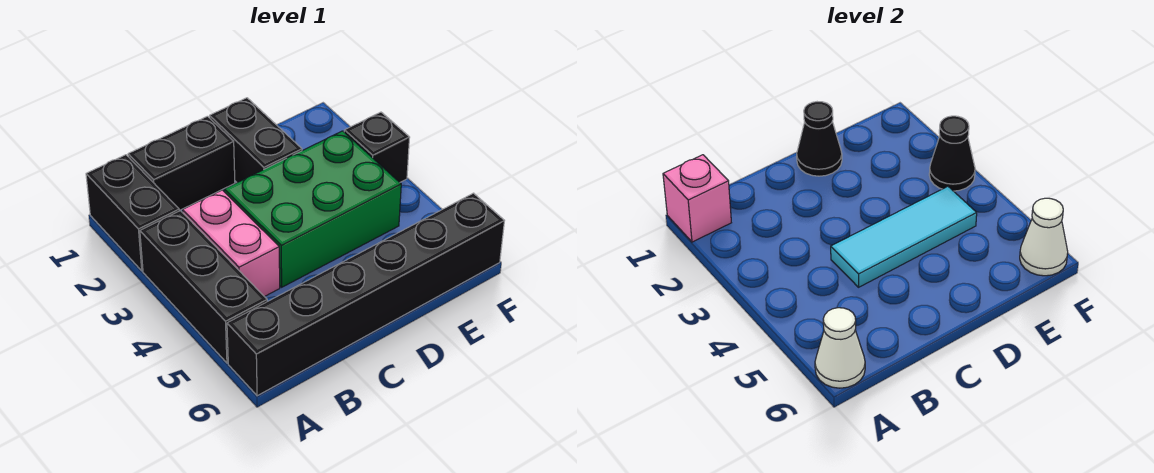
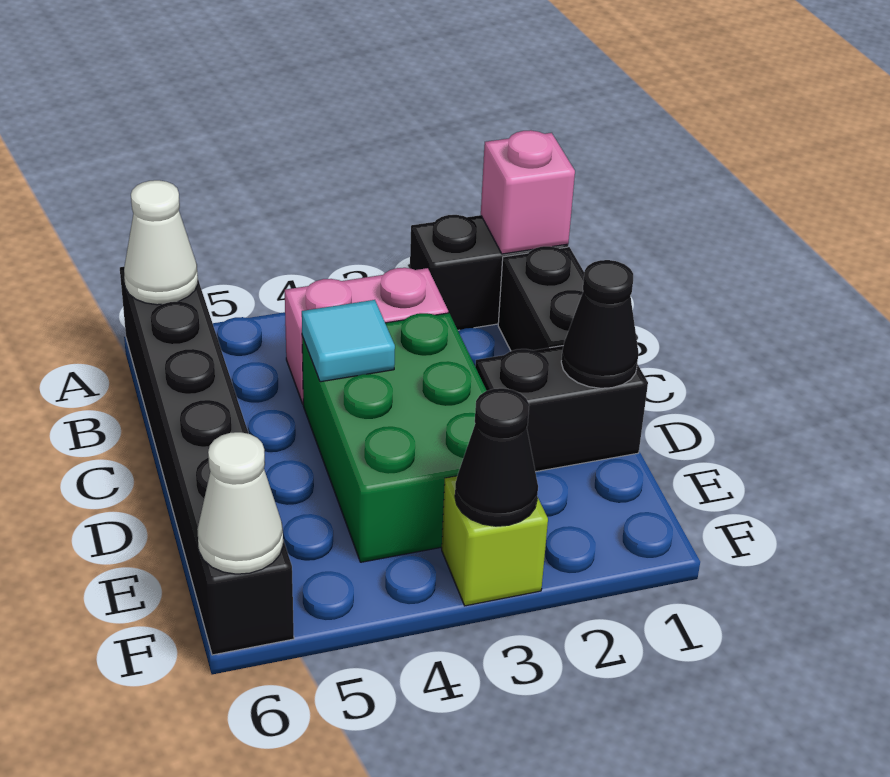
black 1x3 brick [140,211,267,363] -> none
cyan 1x3 tile [831,186,977,287] -> cyan 1x1 tile [302,300,395,382]
black 1x1 brick [344,112,410,182] -> lime 1x1 brick [442,476,548,606]

